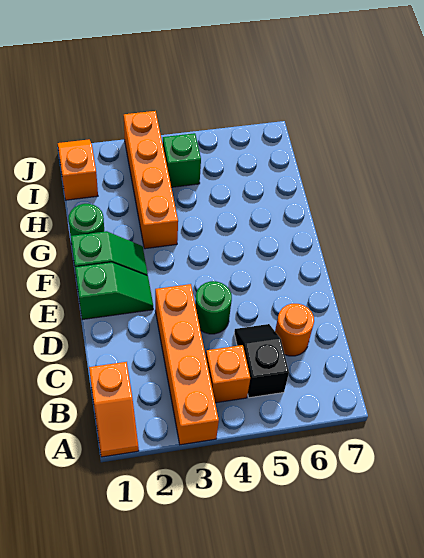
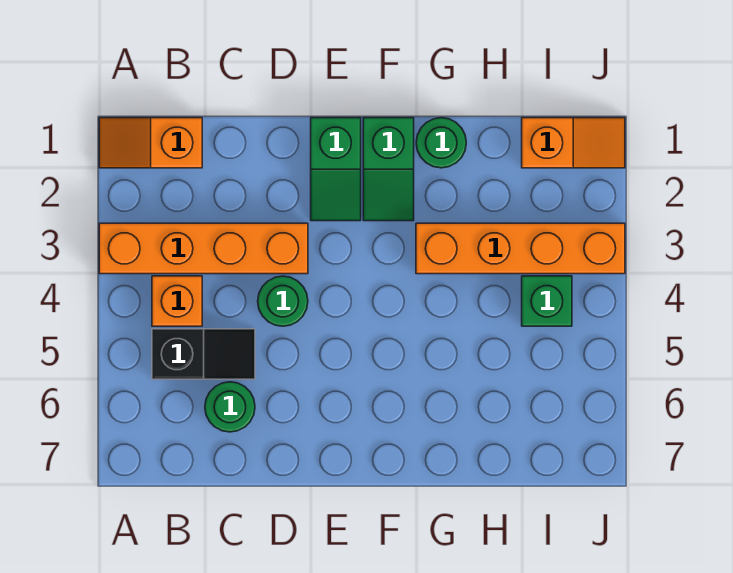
orange 1x1 round brick [275,304,314,356] -> green 1x1 round brick [205,382,255,432]

